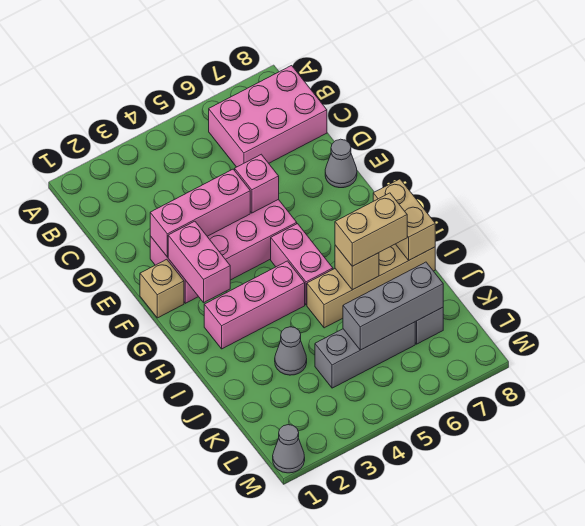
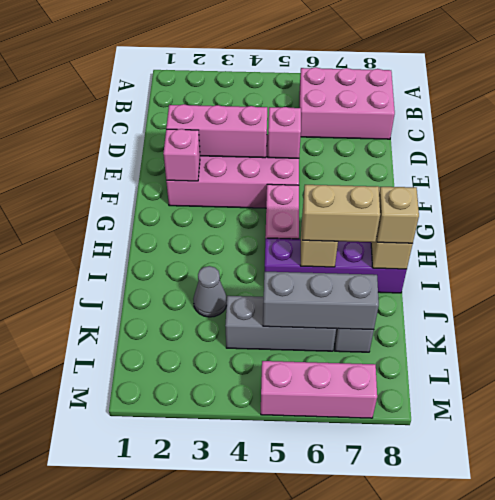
grey 1x1 cone [325,139,357,188] -> none
tan 1x1 brick [140,259,184,318] -> tan 1x1 brick moved to [377,187,419,243]
pink 1x2 brick [168,221,230,303] -> pink 1x1 brick [163,129,200,181]
pink 1x3 brick [204,261,305,349] -> pink 1x3 brick moved to [261,361,377,418]
tan 1x4 brick [307,244,435,328] -> purple 1x4 brick [265,238,407,293]
grey 1x1 cone [273,425,305,473] -> none

